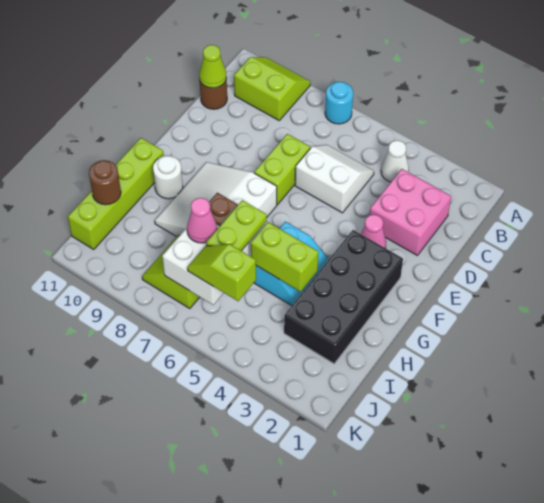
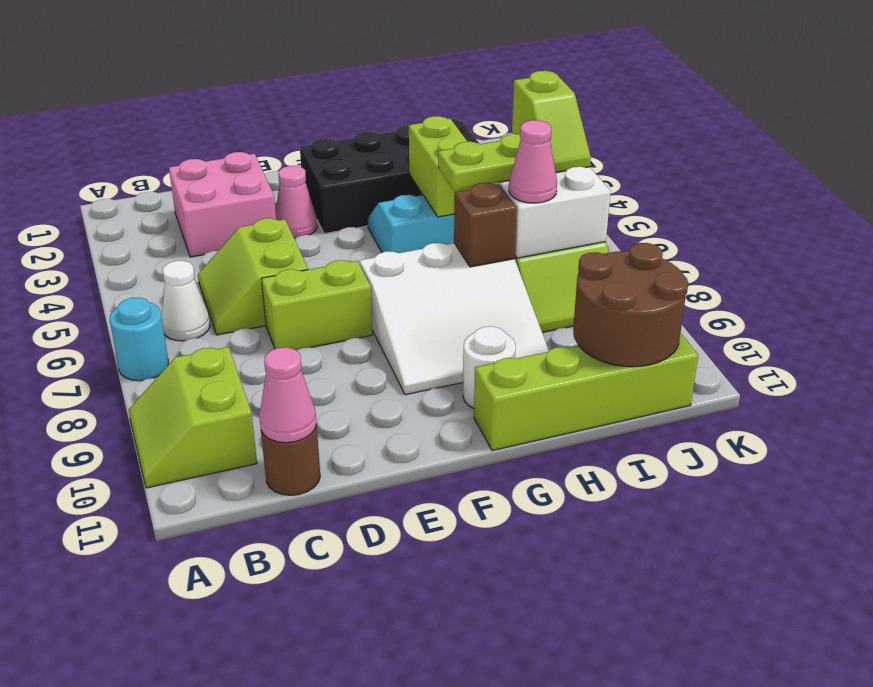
white 1x1 cone [381,140,409,182] -> white 1x1 cone moved to [162,261,210,341]
white 2x2 slope [295,145,374,213] -> lime 2x2 slope [198,218,308,335]
lime 1x1 cone [199,45,227,88] -> pink 1x1 cone [259,347,317,443]
brown 1x1 round brick [89,160,121,205] -> brown 2x2 round brick [573,243,688,367]

